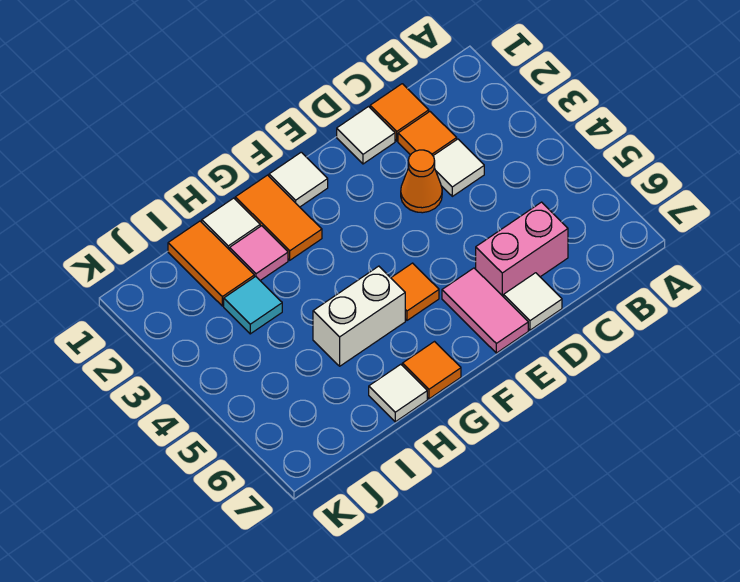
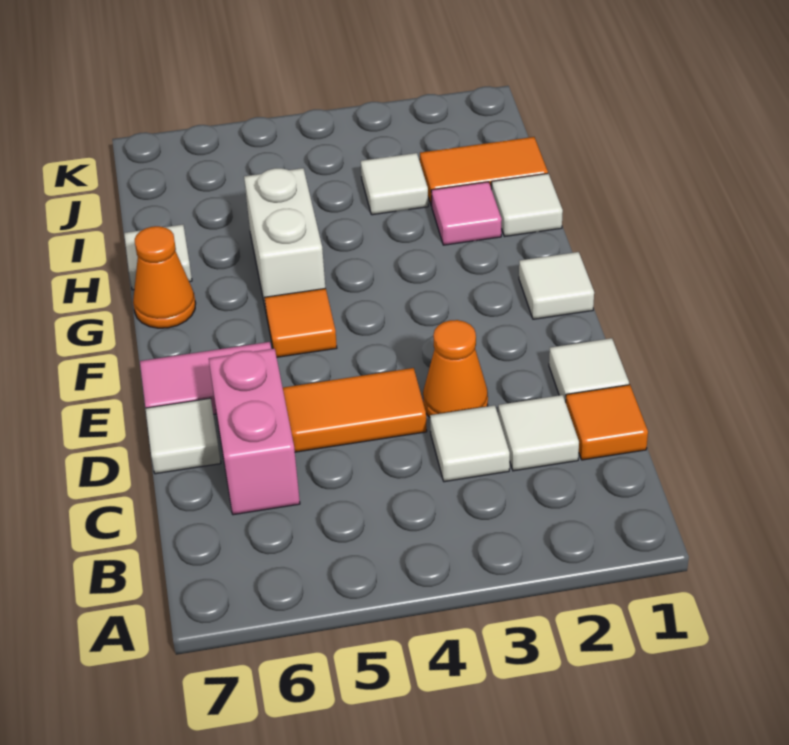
orange 1x1 tile [398,112,457,155] -> white 1x1 tile [498,395,579,471]
orange 1x2 tile [235,175,322,260] -> orange 1x2 tile moved to [283,368,427,452]
orange 1x1 tile [402,342,461,399] -> orange 1x1 cone [133,226,196,328]
cyan 1x1 tile [224,276,282,334] -> white 1x1 tile [361,153,428,215]

